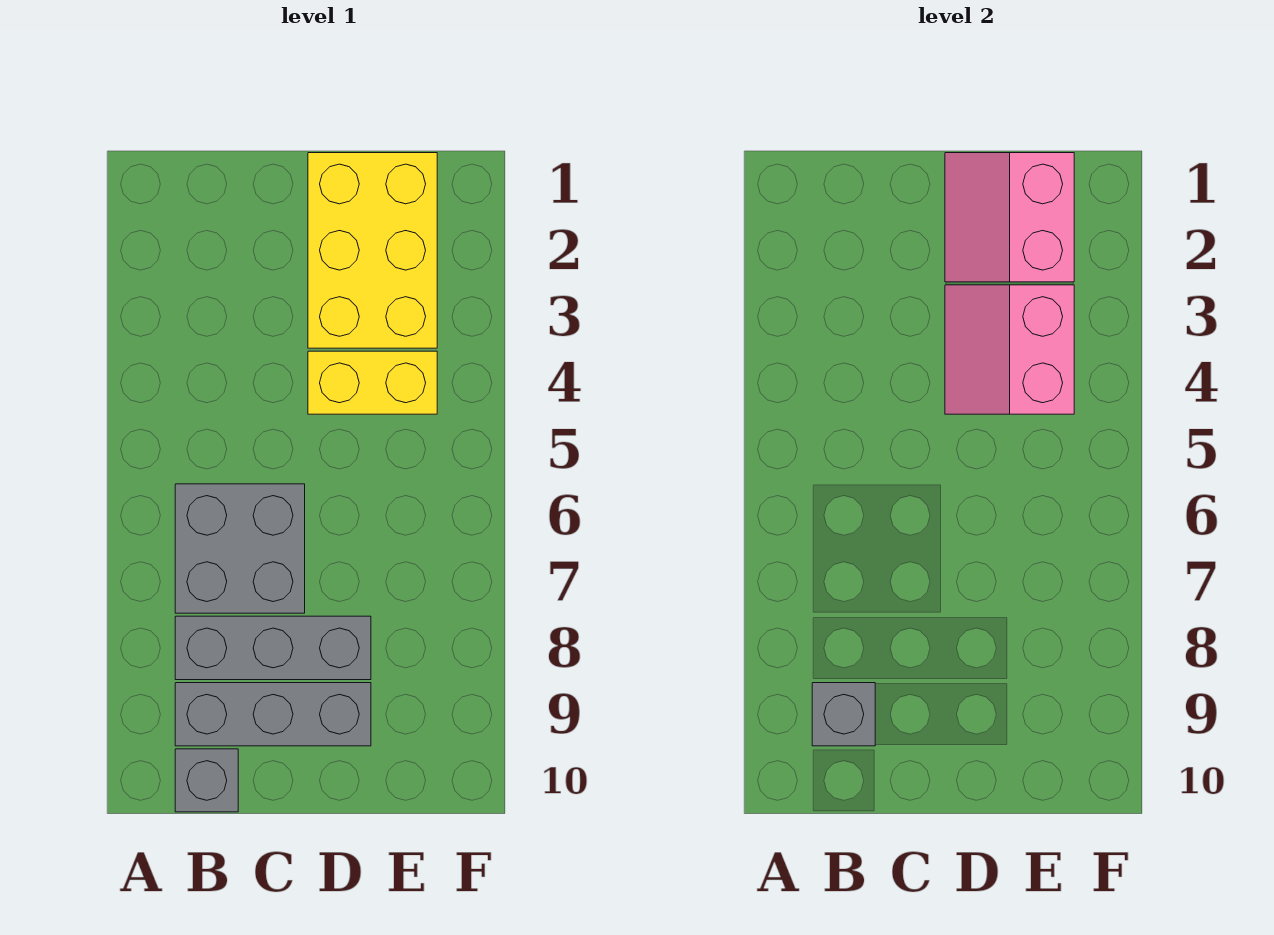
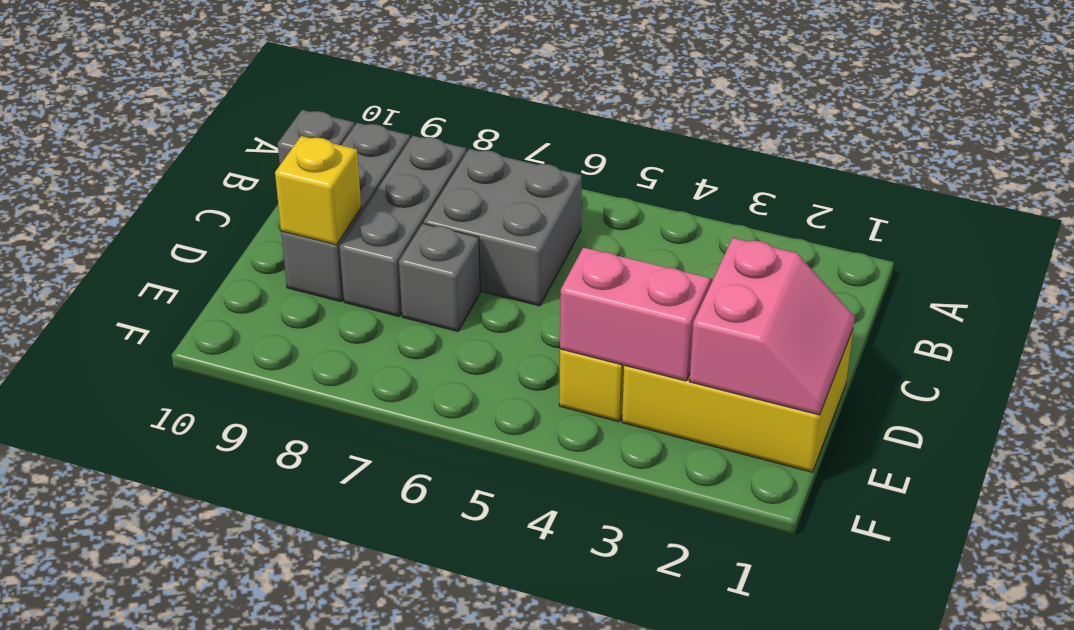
grey 1x1 brick [812,683,875,746] -> grey 1x1 brick moved to [399,223,480,331]
pink 2x2 slope [945,153,1074,282] -> pink 2x2 slope turned to [689,238,855,415]
none -> yellow 1x1 brick [275,136,361,245]

